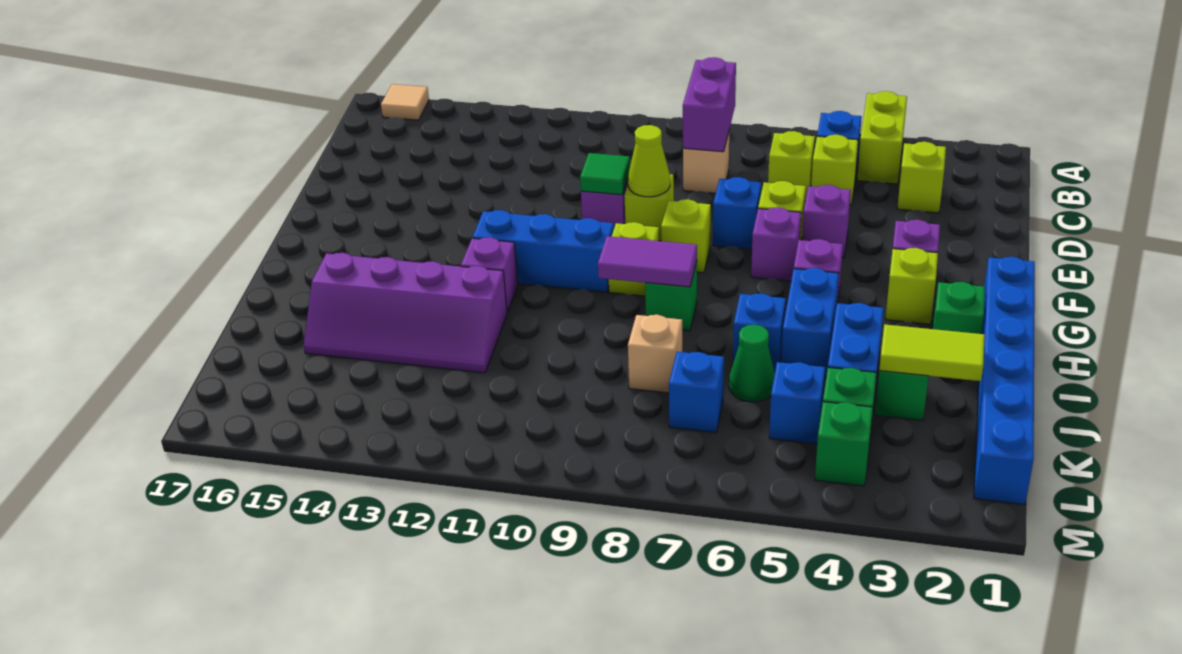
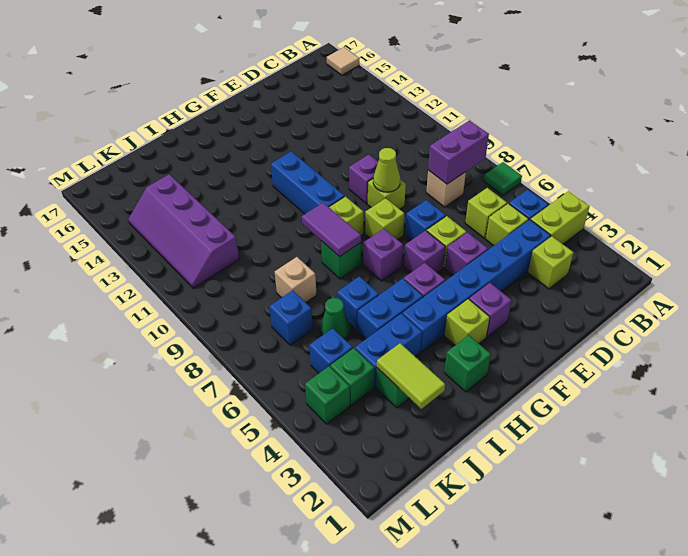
green 1x1 tile [580,153,630,195] -> green 1x1 tile moved to [484,162,522,195]
blue 1x6 brick [974,257,1035,505] -> blue 1x6 brick moved to [402,219,551,352]
purple 1x1 brick [461,237,518,312] -> purple 1x1 brick moved to [363,229,403,281]
purple 2x4 slope [304,253,507,373] -> purple 2x4 slope moved to [128,174,239,288]

